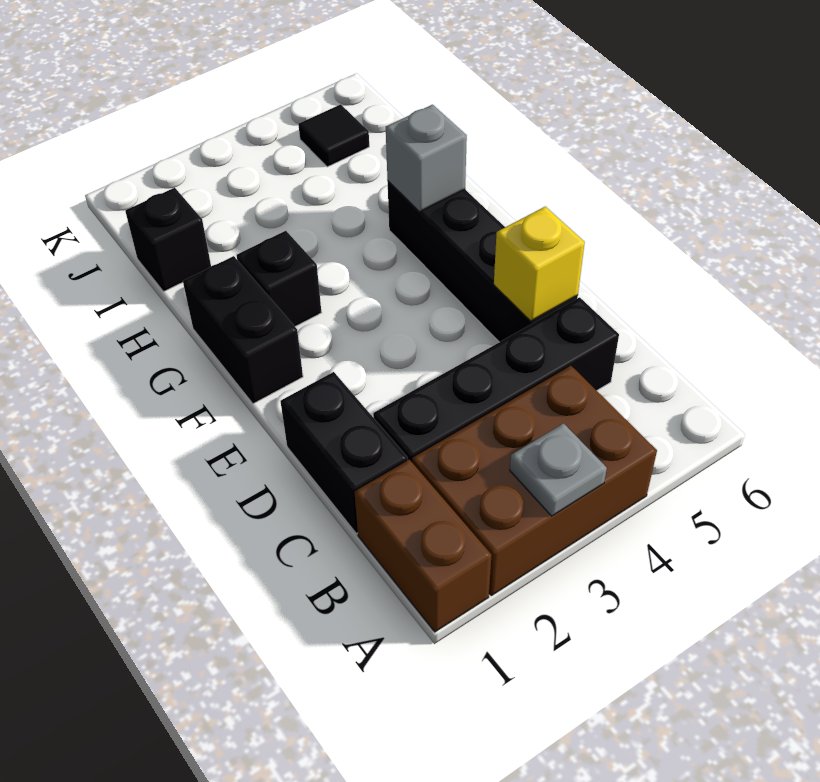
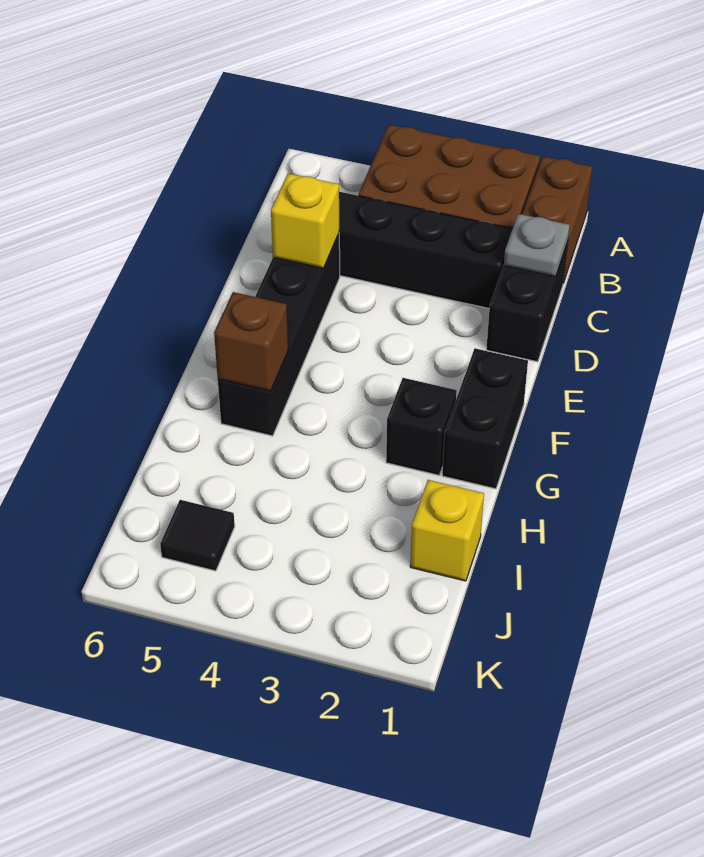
grey 1x1 plate [510,423,607,516] -> grey 1x1 plate moved to [504,214,570,277]
grey 1x1 brick [386,105,467,212] -> brown 1x1 brick [214,292,288,391]
black 1x1 brick [125,188,211,292] -> yellow 1x1 brick [410,480,484,581]

